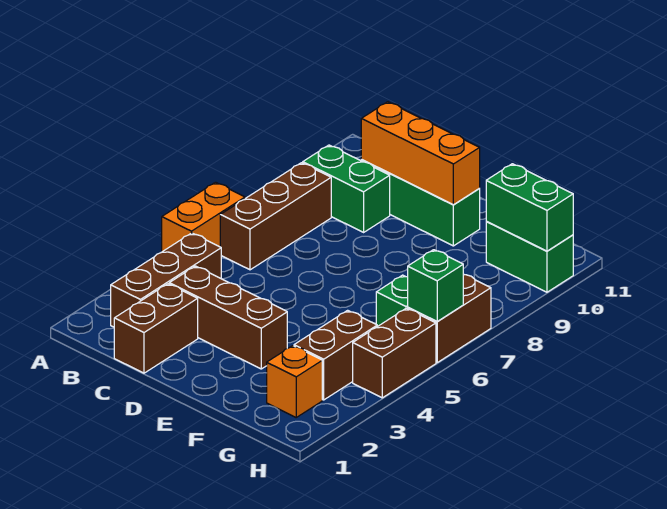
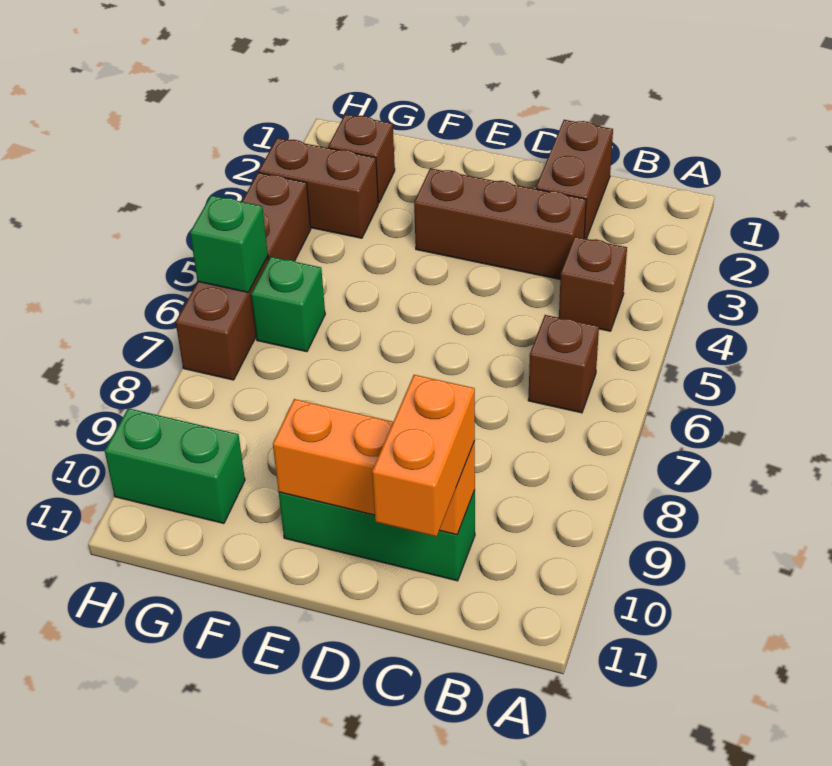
orange 1x2 brick [162,182,245,252] -> orange 1x2 brick moved to [372,375,475,537]
brown 1x3 brick [111,233,221,327] -> brown 1x1 brick [559,237,627,331]
brown 1x3 brick [220,163,331,270] -> brown 1x1 brick [528,315,599,413]
green 1x2 brick [303,145,390,232] -> none
orange 1x1 brick [267,346,322,417] -> brown 1x1 brick [328,114,395,203]
brown 1x2 brick [294,310,377,400] -> brown 1x2 brick turned to [259,138,378,238]
green 1x2 brick [486,164,573,251] -> none

